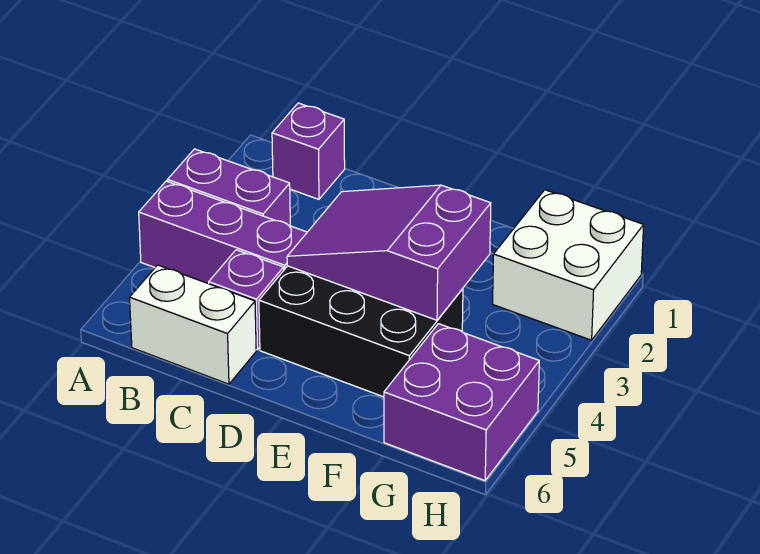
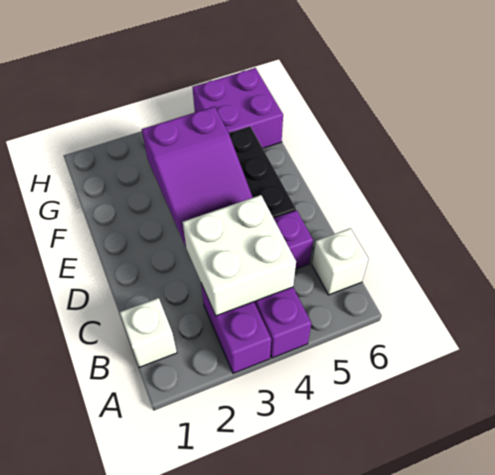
purple 1x1 brick [272,103,345,199] -> white 1x1 brick [120,298,177,367]
white 1x2 brick [130,265,256,384] -> white 1x1 brick [312,228,369,295]
white 2x2 brick [493,190,644,340] -> white 2x2 brick moved to [183,195,296,316]

